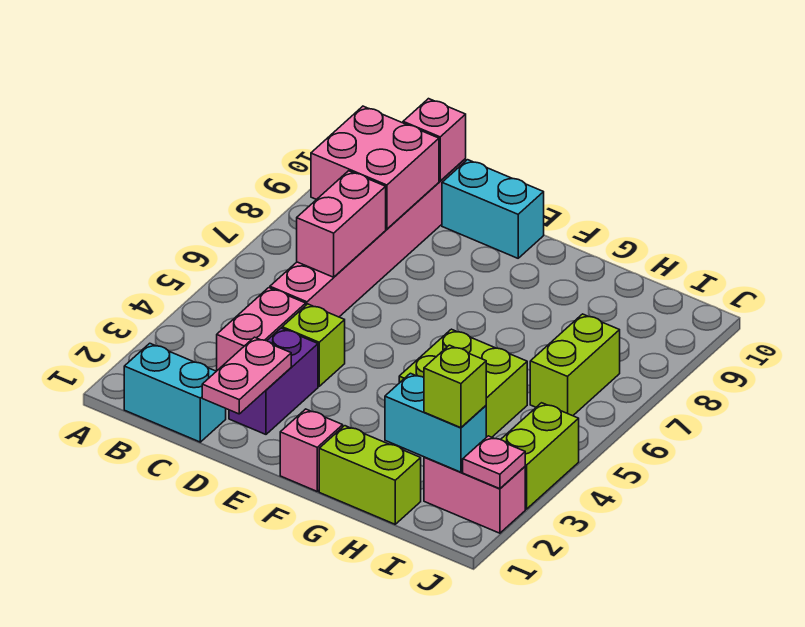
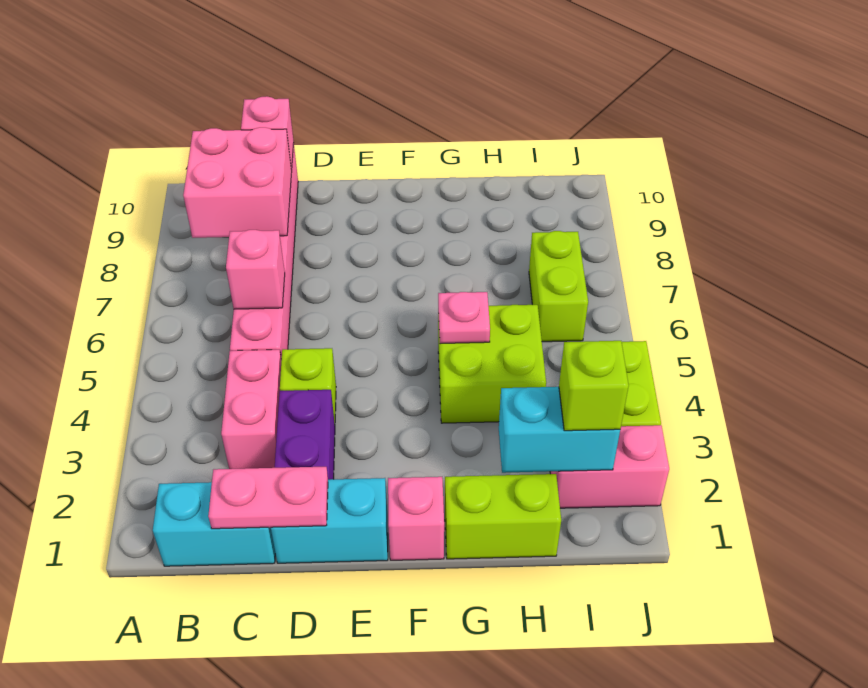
pink 1x2 brick [297,171,386,277] -> pink 1x1 brick [226,230,285,309]
pink 1x2 plate [202,337,291,414] -> pink 1x2 plate turned to [208,467,328,529]
cyan 1x2 brick [442,160,544,258] -> cyan 1x2 brick moved to [271,478,388,563]
pink 1x1 plate [463,436,525,489] -> pink 1x1 plate moved to [438,292,490,344]

